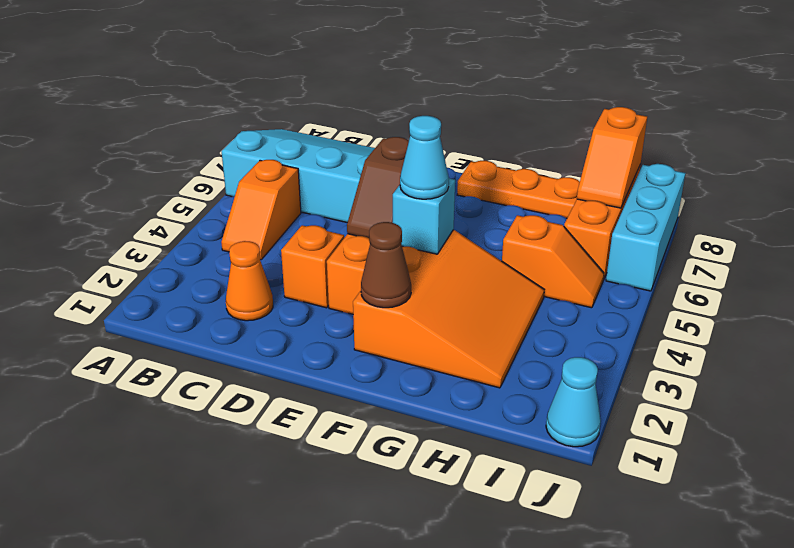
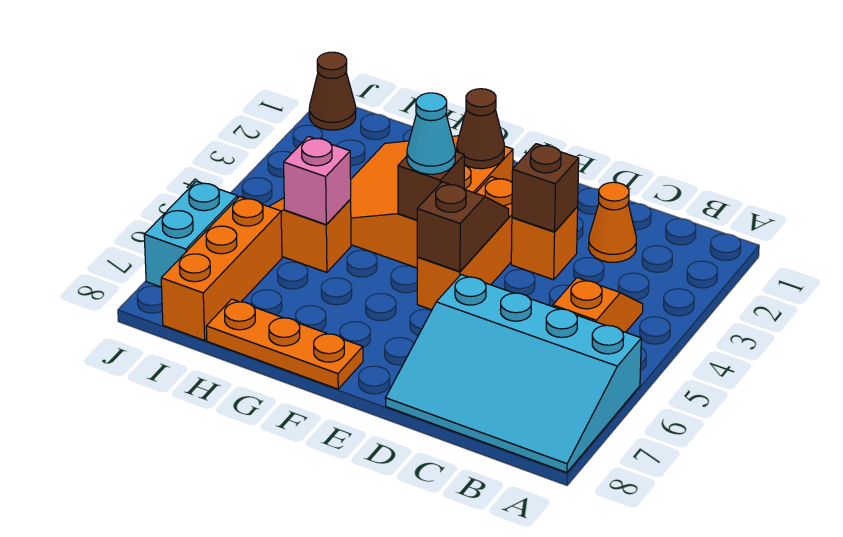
none -> brown 1x1 brick [512,144,579,232]
cyan 1x1 brick [393,178,455,254] -> brown 1x1 brick [398,151,464,220]
none -> pink 1x1 brick [284,136,351,225]
orange 1x2 slope [577,107,647,208] -> none
cyan 1x1 cone [546,357,601,447] -> brown 1x1 cone [309,52,356,130]
cyan 1x3 brick [606,164,685,291] -> cyan 1x2 brick [144,181,238,287]

